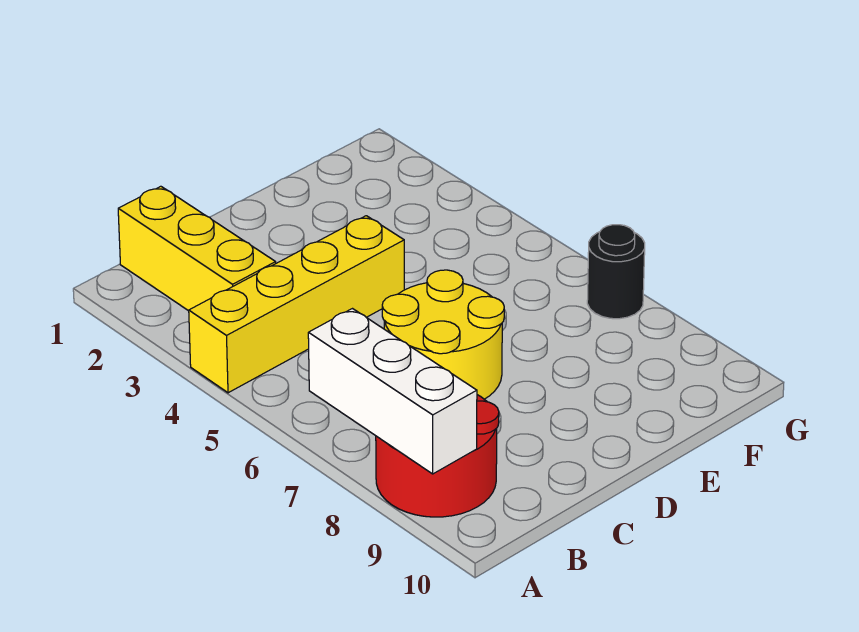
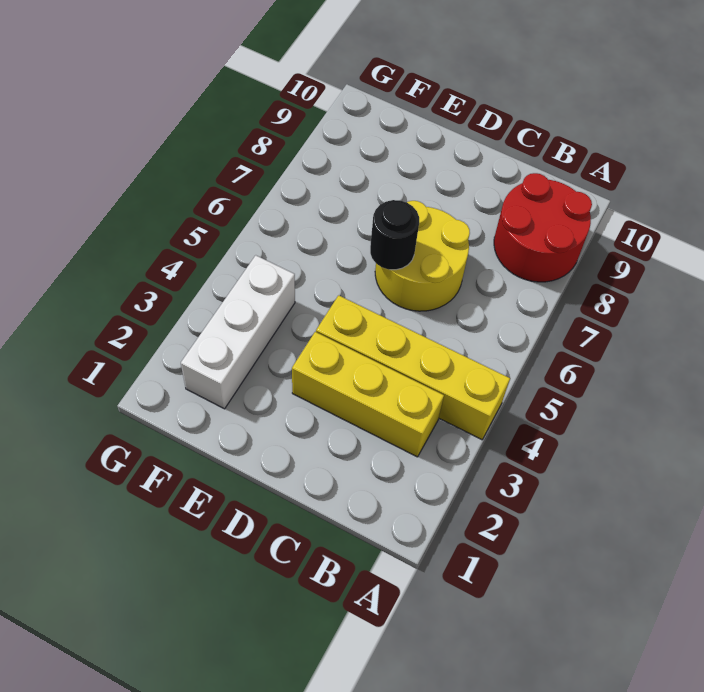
white 1x3 brick [308,309,477,474] -> white 1x3 brick moved to [181,255,295,409]
yellow 1x3 brick [118,186,276,311] -> yellow 1x3 brick turned to [292,332,444,457]
black 1x1 round brick [587,225,645,319] -> black 1x1 round brick moved to [370,200,419,270]

